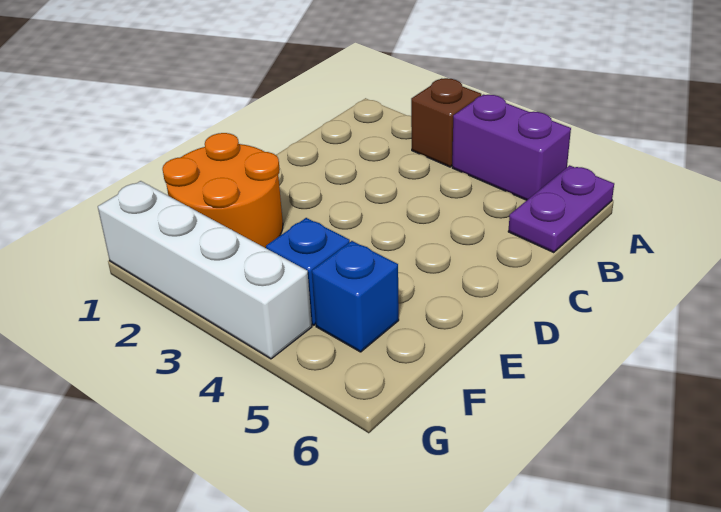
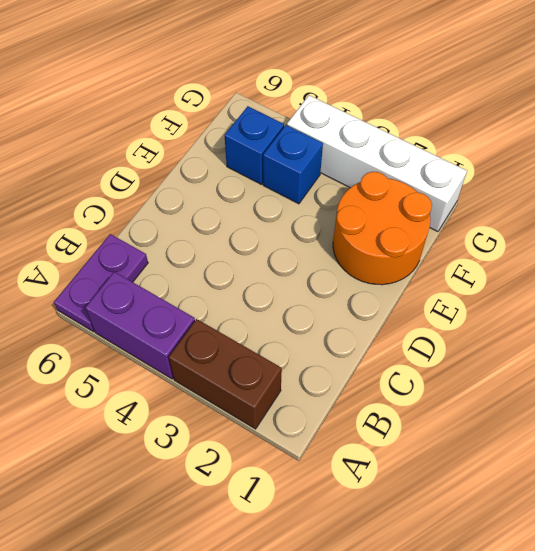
brown 1x1 brick [411,78,481,167] -> brown 1x2 brick [169,319,282,429]

